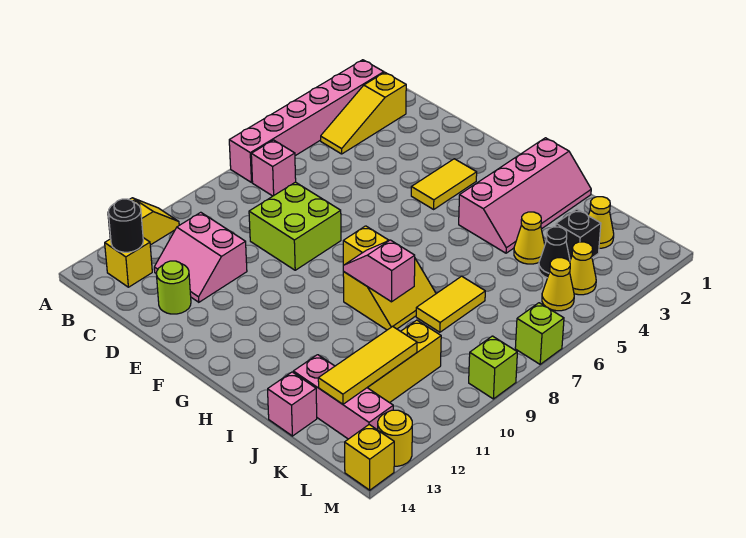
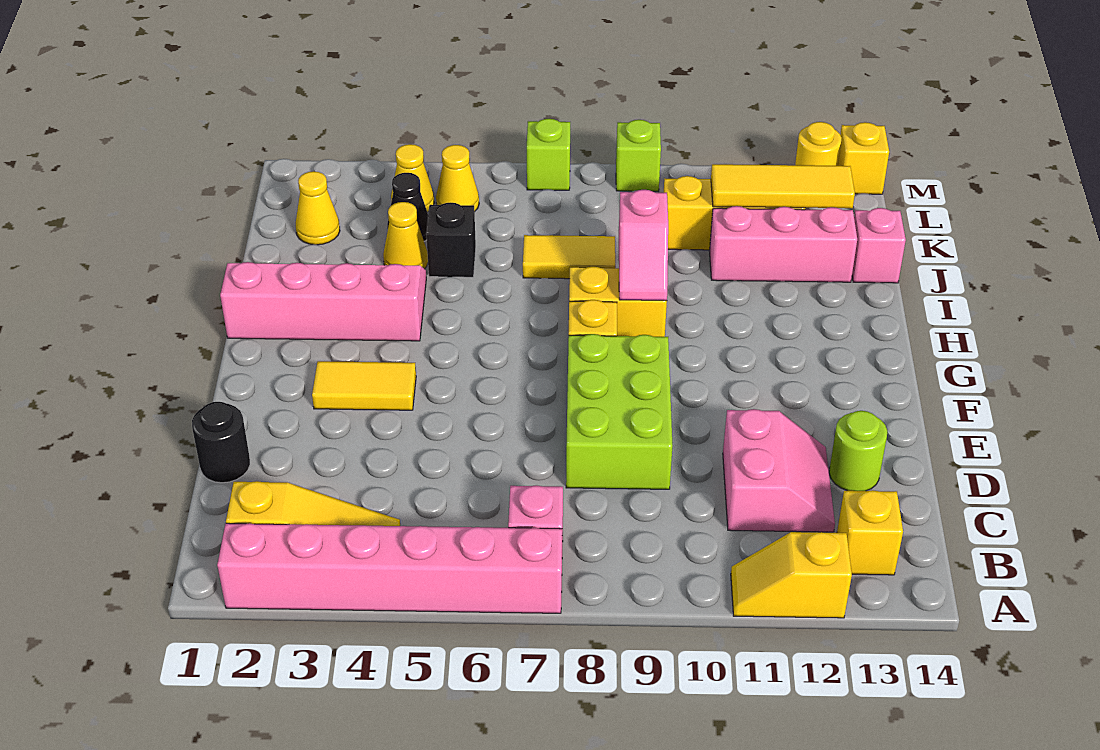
black 1x1 round brick [108,199,143,252] -> black 1x1 round brick moved to [192,402,250,483]
lime 2x2 brick [249,182,341,270] -> lime 2x3 brick [566,334,673,489]
pink 1x3 brick [293,355,393,439] -> pink 1x3 brick turned to [709,206,857,282]
black 1x1 brick [556,209,601,260] -> black 1x1 brick moved to [426,203,476,277]

